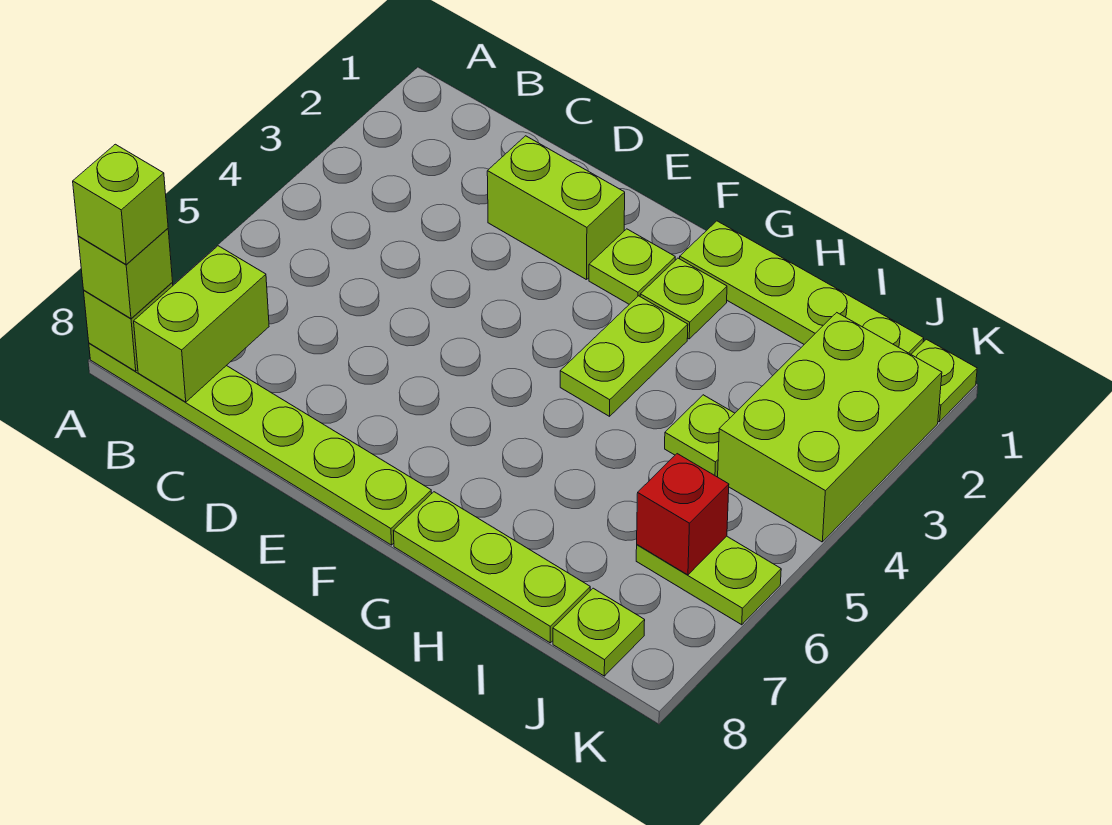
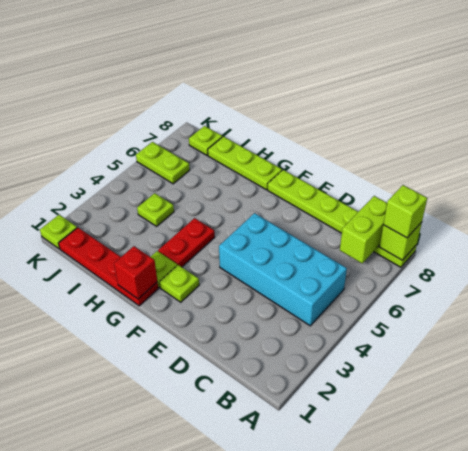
lime 1x1 brick [73,144,168,264] -> none
none -> cyan 2x4 brick [219,213,347,326]
lime 1x2 brick [487,136,625,280] -> none
lime 1x4 plate [680,221,924,354] -> red 1x4 plate [59,228,158,306]
lime 1x2 plate [560,296,688,416] -> red 1x2 plate [158,218,215,267]
lime 2x3 brick [718,313,942,542] -> none
red 1x1 brick [637,454,729,575] -> red 1x1 brick moved to [114,246,157,299]

